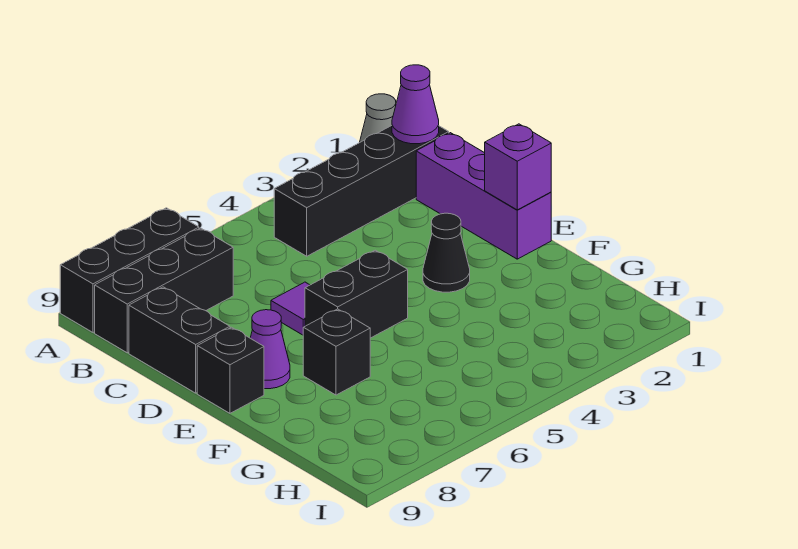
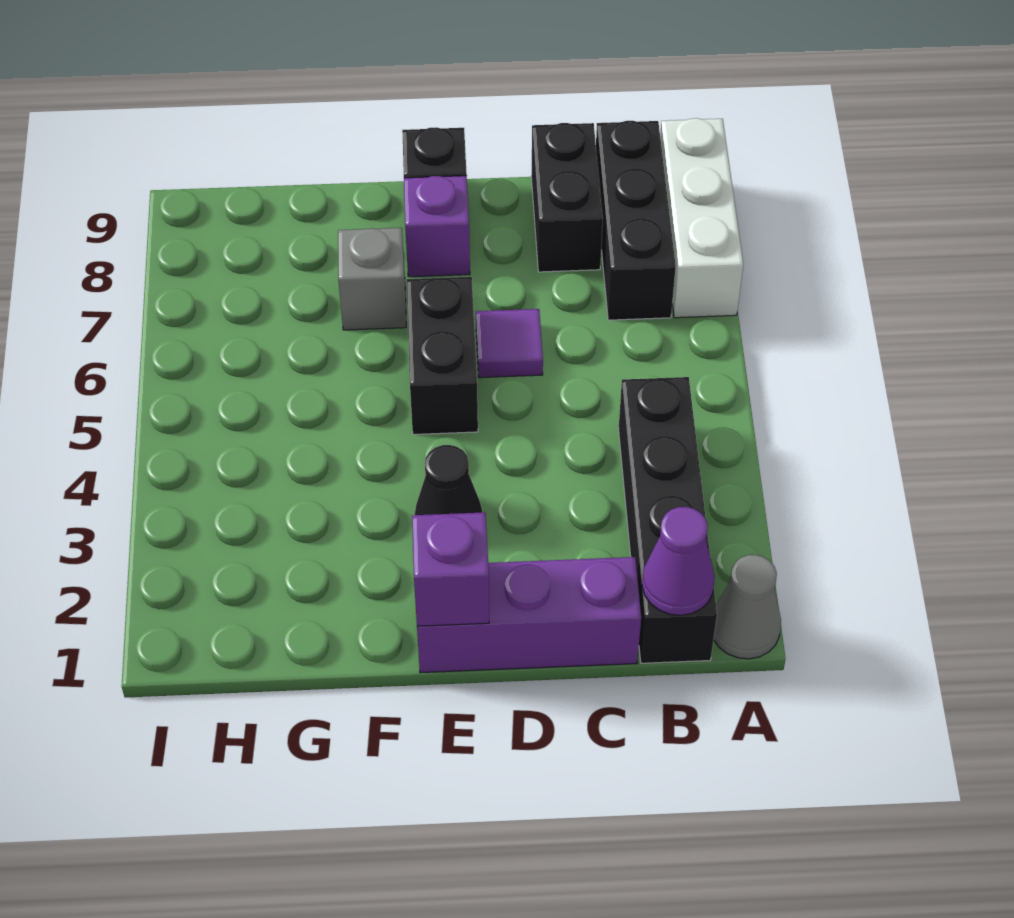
black 1x3 brick [60,208,199,332] -> white 1x3 brick [660,118,743,318]
black 1x2 brick [129,287,230,393] -> black 1x2 brick turned to [531,123,603,272]
purple 1x1 cone [250,310,290,389] -> purple 1x1 brick [404,176,470,277]
black 1x1 brick [303,309,370,395] -> grey 1x1 brick [338,228,406,330]

